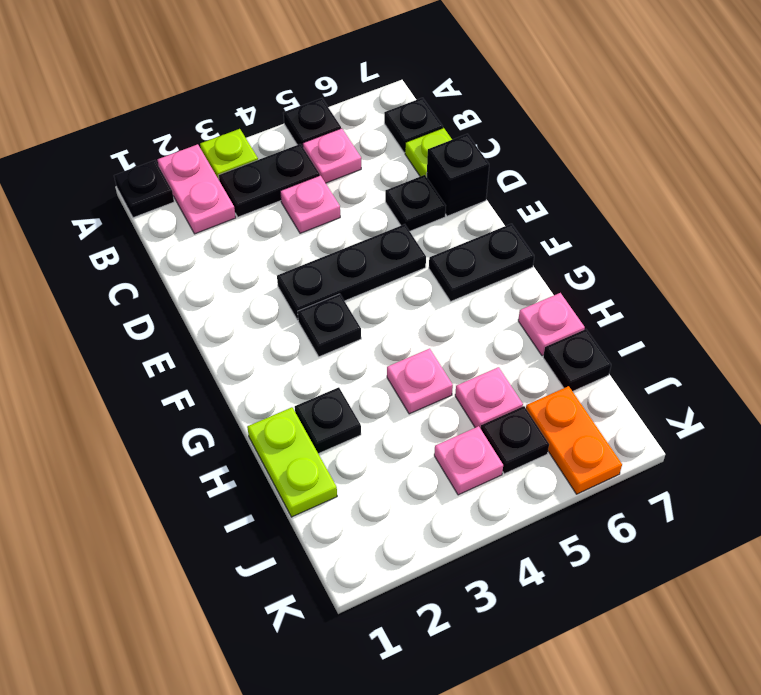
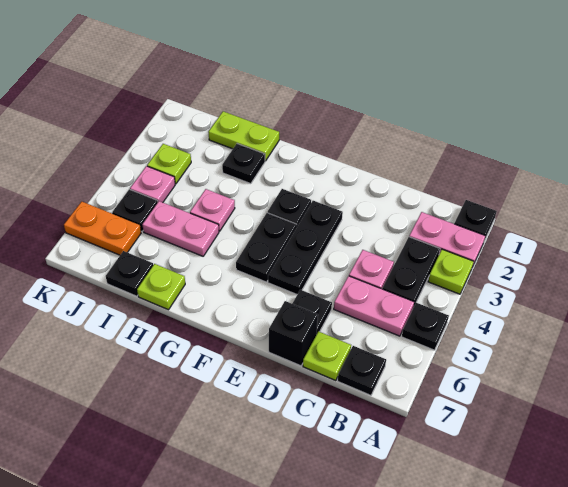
pink 1x1 plate [303,128,361,183] -> pink 1x2 plate [334,276,414,336]
black 1x2 plate [429,224,534,301] -> black 1x2 plate moved to [236,213,297,282]
pink 1x1 plate [518,293,585,356] -> lime 1x1 plate [137,264,185,310]
pink 1x1 plate [455,367,523,429] -> pink 1x2 plate [142,201,219,256]
none -> lime 1x1 plate [147,144,191,184]

